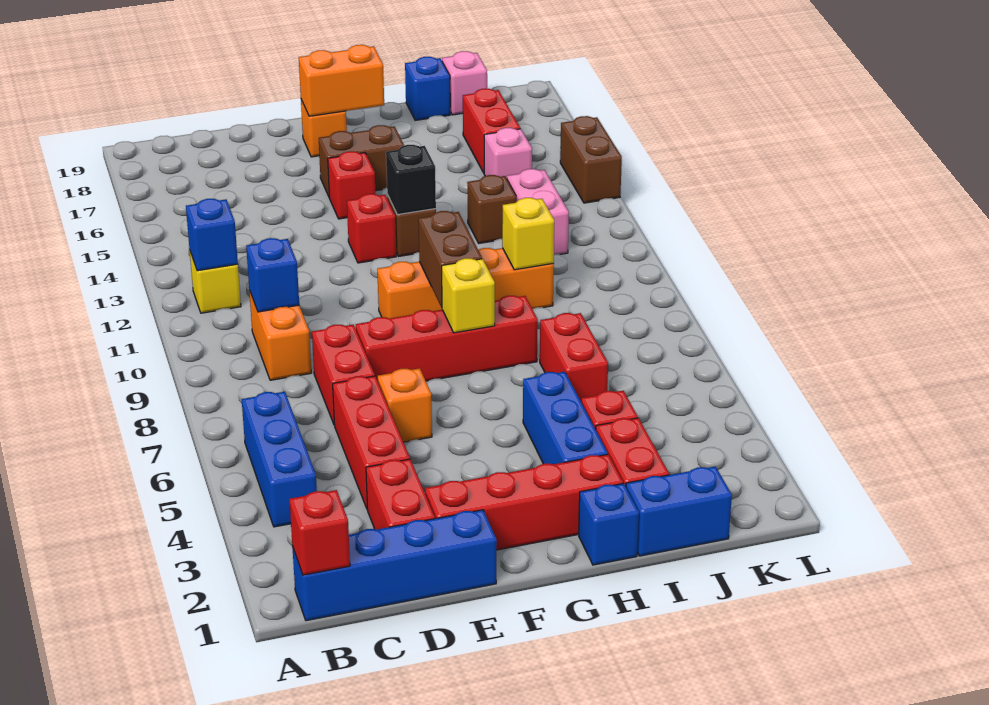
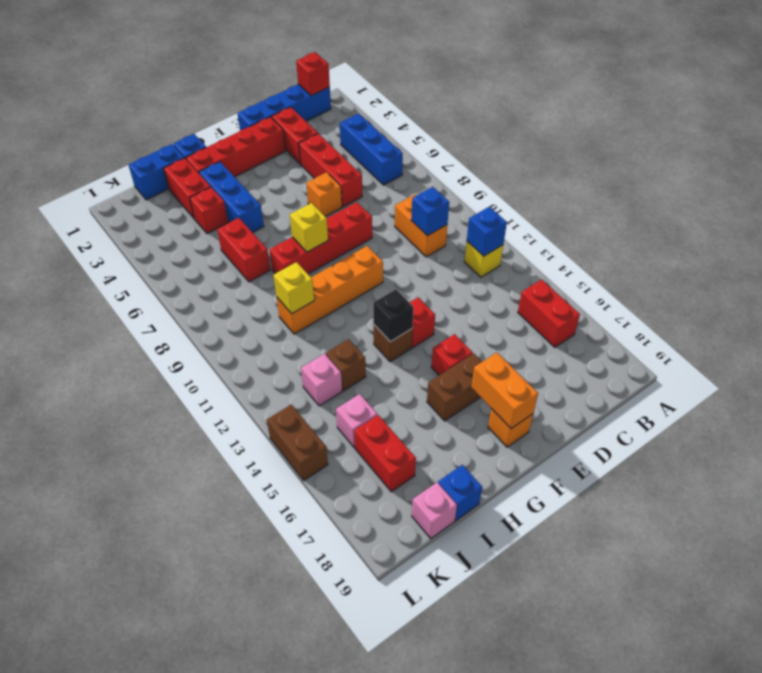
red 1x2 brick [312,325,375,425] -> red 1x2 brick moved to [518,279,580,347]
orange 1x2 brick [299,45,384,116] -> orange 1x2 brick turned to [471,352,538,429]
brown 1x2 brick [418,211,482,307] -> none
pink 1x2 brick [507,169,569,255] -> pink 1x1 brick [301,354,342,406]

